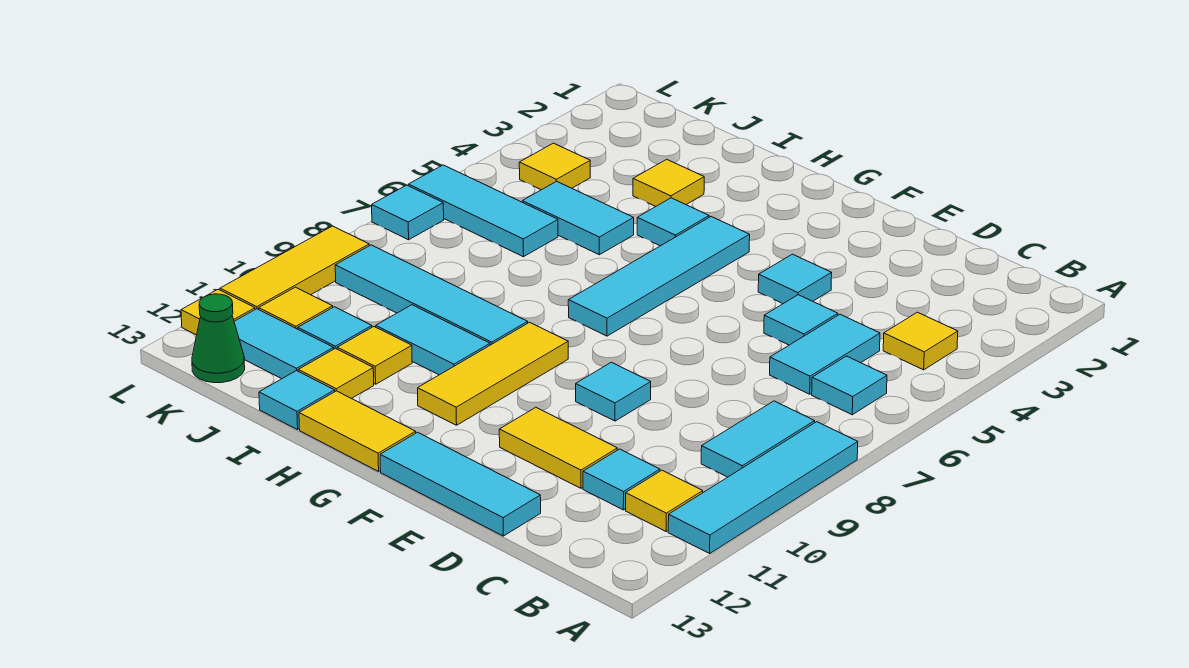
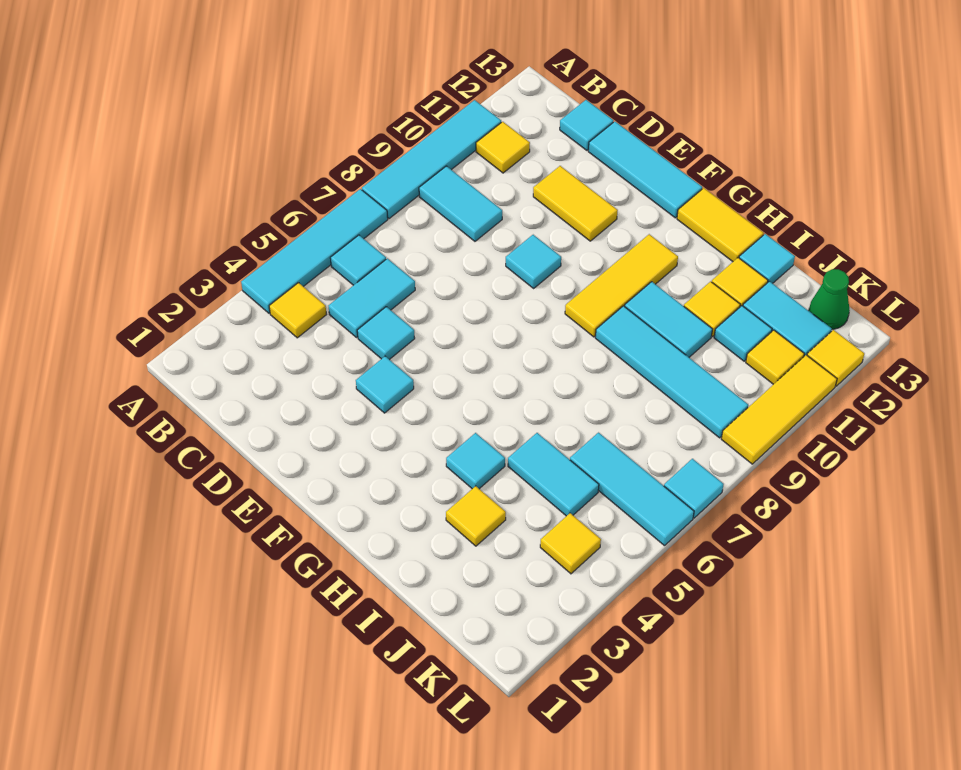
cyan 1x2 tile [701,401,815,477] -> cyan 1x2 tile turned to [419,166,502,241]
cyan 1x1 tile [583,449,660,510] -> cyan 1x1 tile moved to [560,100,614,150]
cyan 1x4 tile [568,217,750,336] -> cyan 1x4 tile moved to [241,189,388,313]

